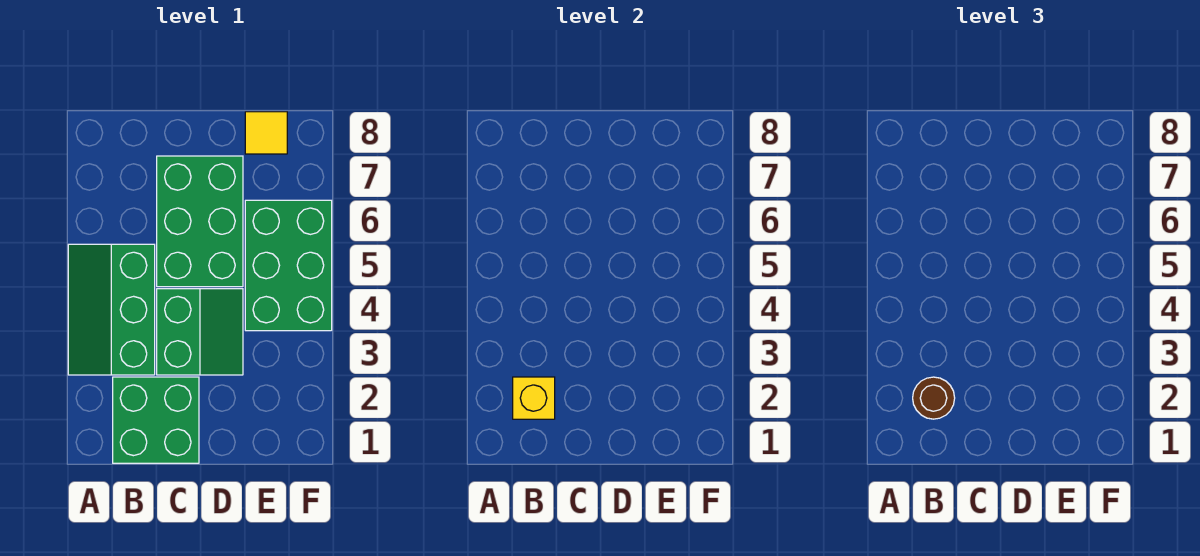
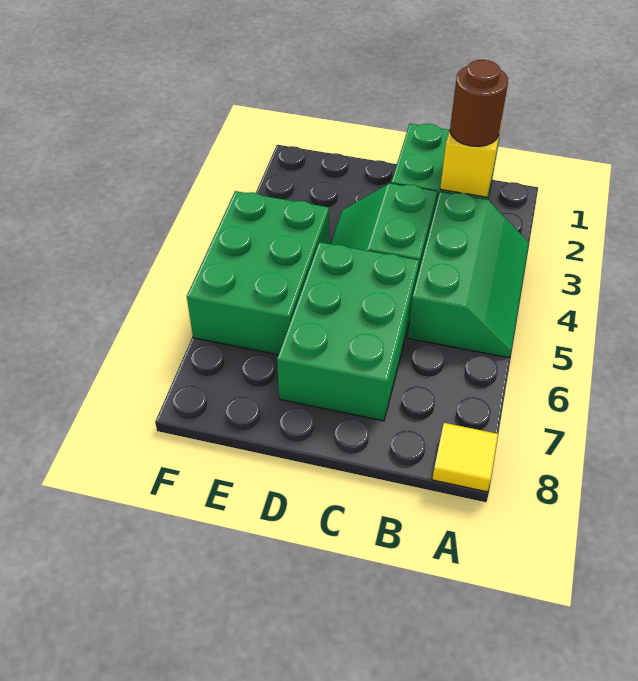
yellow 1x1 tile [245,112,287,154] -> yellow 1x1 tile moved to [432,423,498,492]

